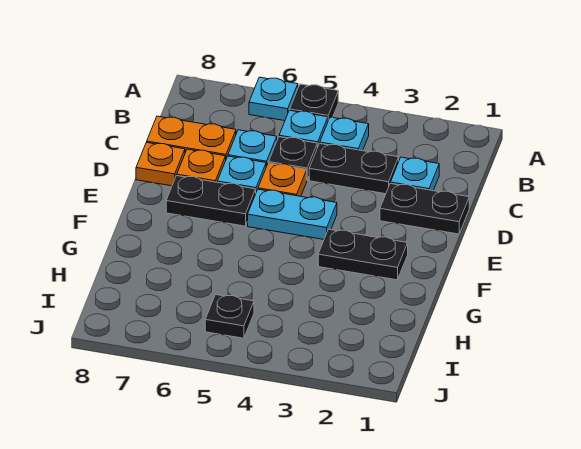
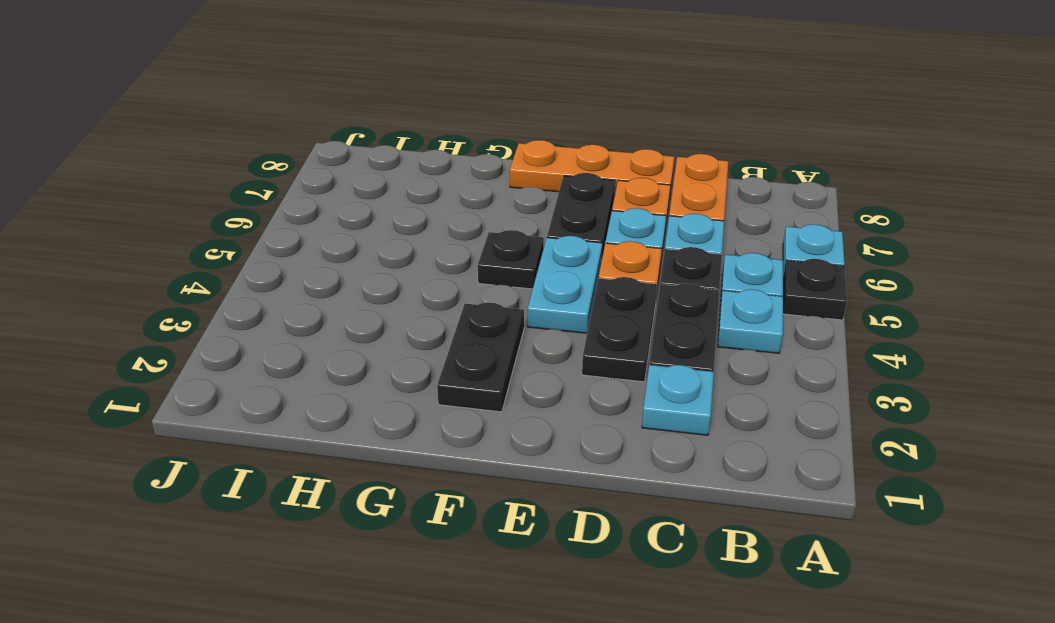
black 1x2 plate [380,183,469,234] -> black 1x2 plate moved to [582,277,657,382]
orange 1x1 plate [136,142,185,186] -> orange 1x3 plate [510,140,674,196]
black 1x1 plate [205,295,254,338] -> black 1x1 plate moved to [478,230,544,289]

